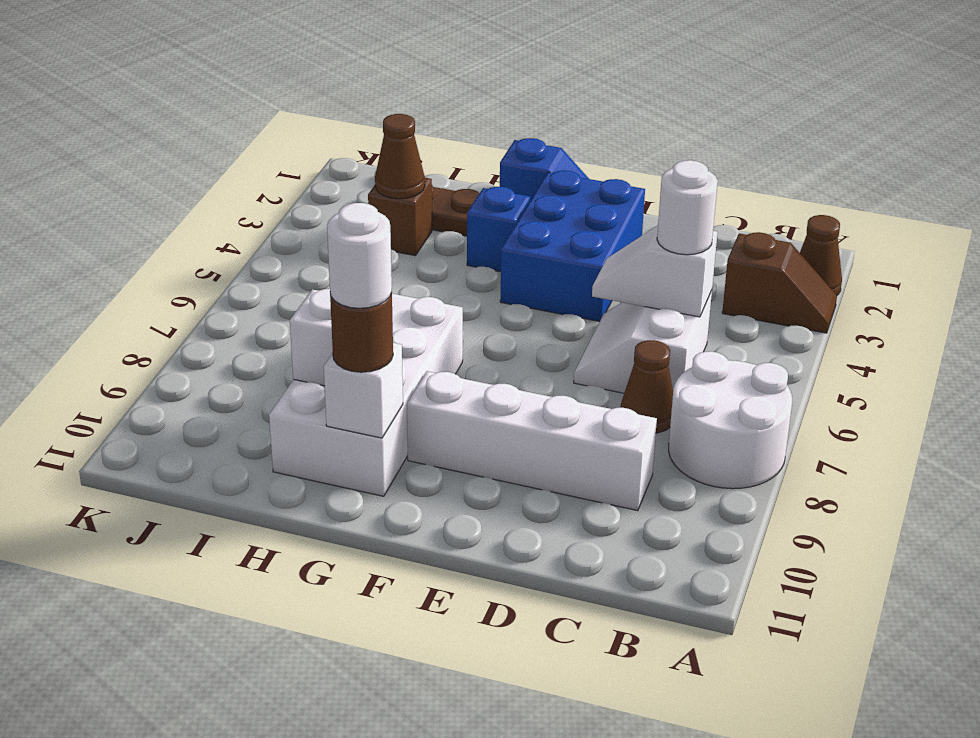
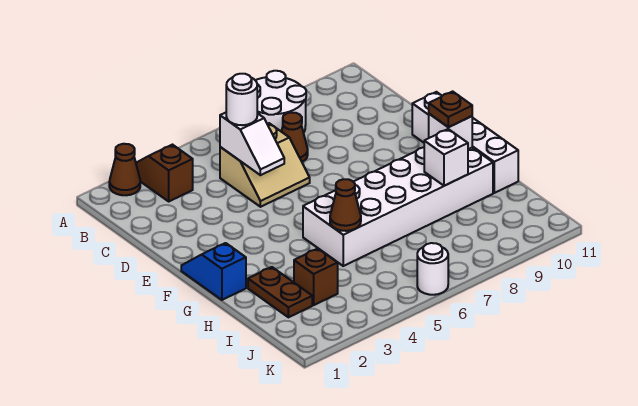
white 2x2 slope [574,290,712,393] -> tan 2x2 slope [220,123,310,207]
white 1x4 brick [407,371,657,511] -> white 1x4 brick moved to [412,92,518,193]
blue 2x3 brick [500,170,645,322] -> none
blue 1x1 brick [467,187,530,272] -> none
white 2x4 brick [269,294,463,496] -> white 2x6 brick [303,147,493,266]
brown 1x1 round brick [330,293,393,372] -> brown 1x1 plate [429,91,472,127]
white 1x1 round brick [327,203,392,308] -> white 1x1 round brick moved to [417,243,448,295]
brown 1x1 cone [375,114,425,199] -> brown 1x1 cone moved to [330,179,361,231]

